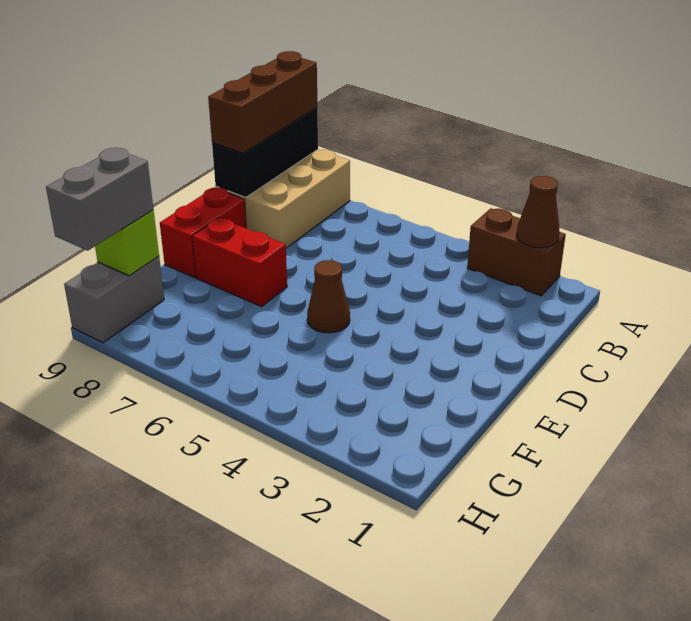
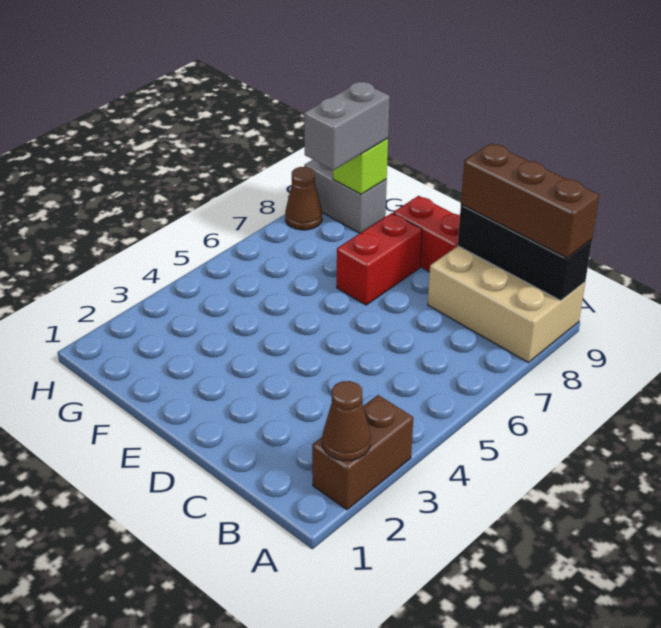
brown 1x1 cone [307,260,350,333] -> brown 1x1 cone moved to [285,167,322,230]
grey 1x2 brick [46,148,153,251] -> grey 1x2 brick turned to [304,82,390,170]

